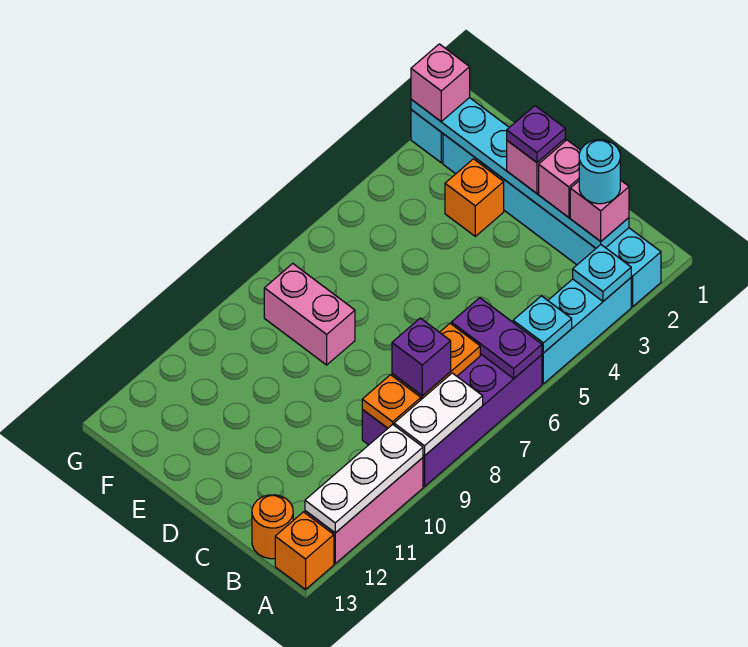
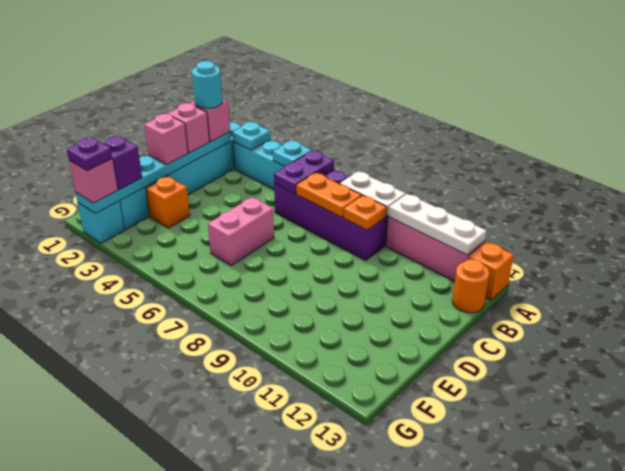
purple 1x1 brick [392,318,451,396] -> purple 1x1 brick moved to [104,137,142,190]
purple 1x1 plate [507,106,565,162] -> purple 1x1 plate moved to [67,138,112,171]
pink 1x2 brick [264,264,355,365] -> pink 1x2 brick moved to [208,197,274,266]

